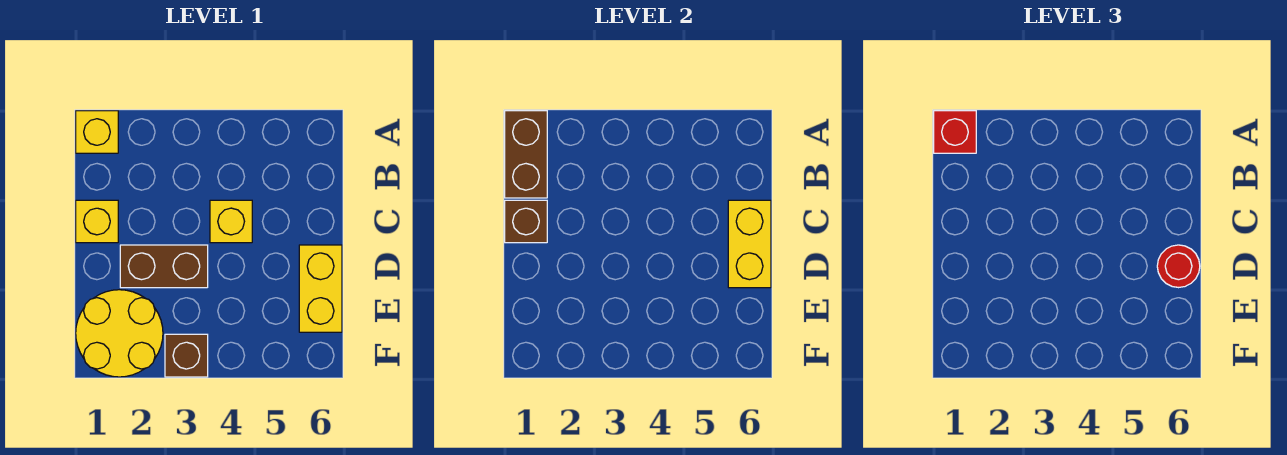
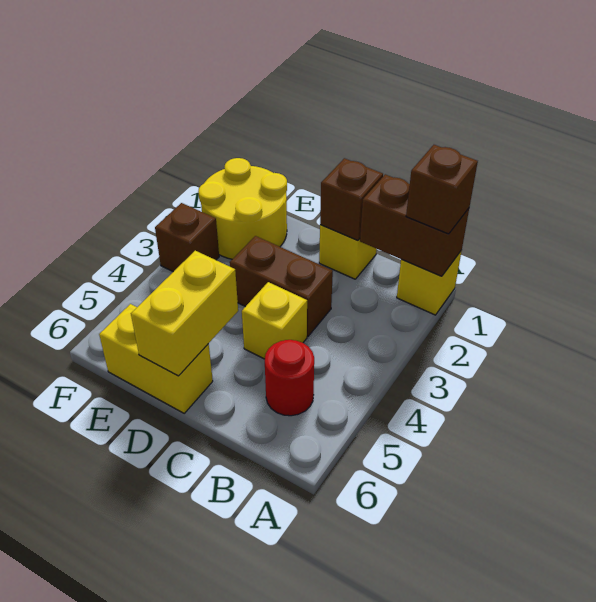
red 1x1 brick [934,111,976,153] -> brown 1x1 brick [406,145,478,234]
yellow 1x2 brick [728,200,771,288] -> yellow 1x2 brick turned to [131,251,238,376]
brown 1x2 brick [120,245,208,288] -> brown 1x2 brick turned to [230,236,333,337]
red 1x1 round brick [1157,245,1200,288] -> red 1x1 round brick moved to [265,340,314,416]

